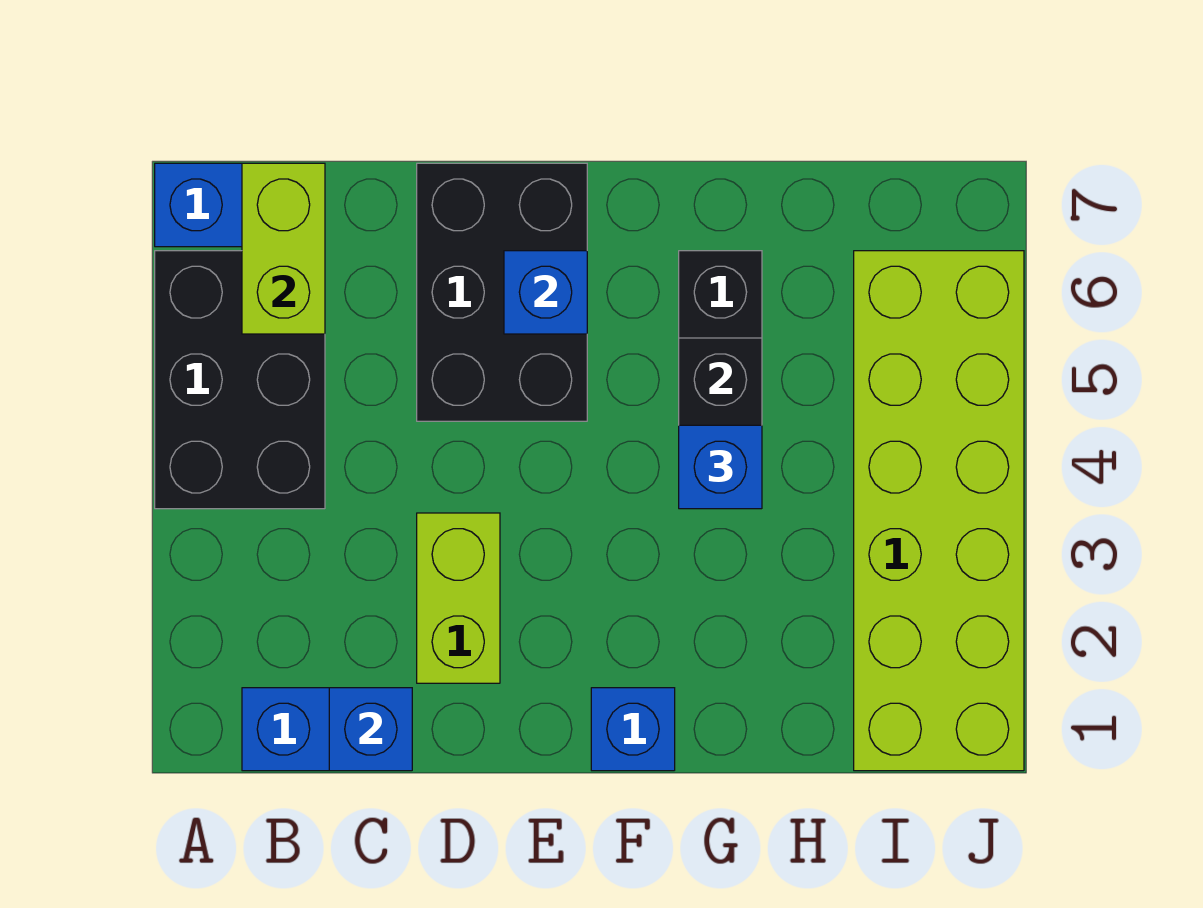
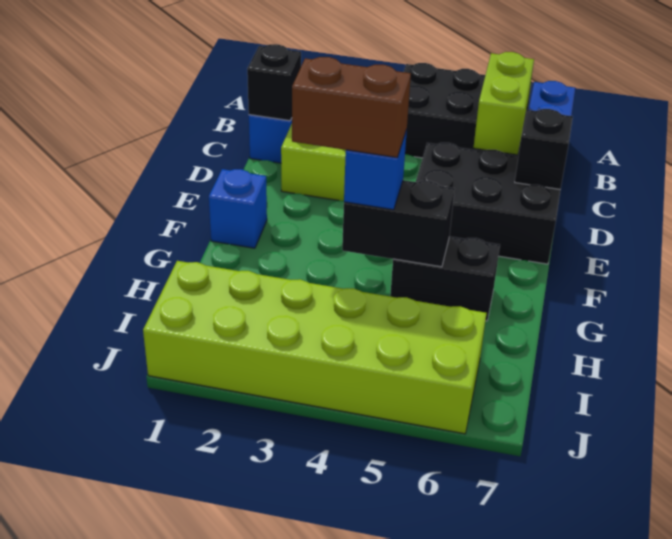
lime 1x2 brick [242,163,325,334] -> lime 1x2 brick turned to [474,52,534,154]
blue 1x1 brick [329,688,412,771] -> black 1x1 brick [247,44,301,121]
none -> black 1x1 brick [515,109,573,189]
blue 1x1 brick [504,251,587,334] -> none
none -> brown 1x2 brick [292,57,411,157]

